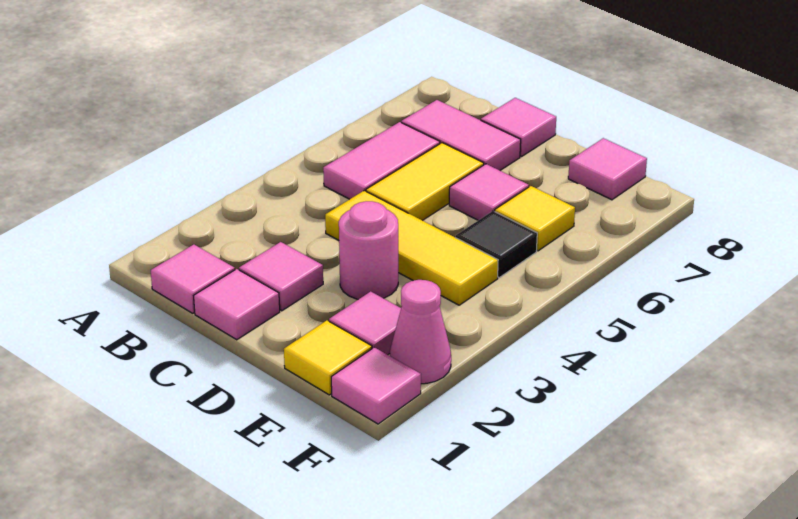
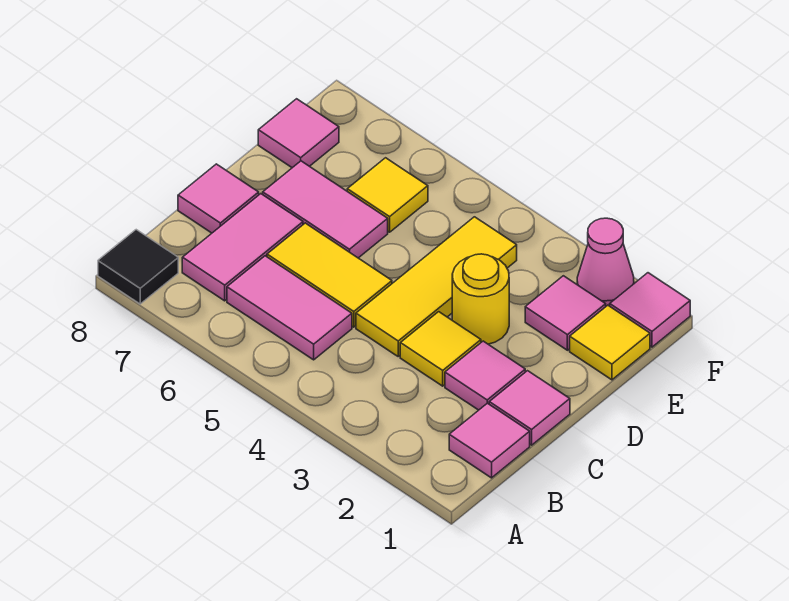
none -> yellow 1x1 tile [400,312,481,386]
pink 1x1 round brick [339,201,398,299] -> yellow 1x1 round brick [452,254,509,344]
pink 1x1 tile [449,164,529,220] -> pink 1x2 tile [263,161,388,258]
black 1x1 tile [455,211,537,277] -> black 1x1 tile moved to [98,230,178,304]

